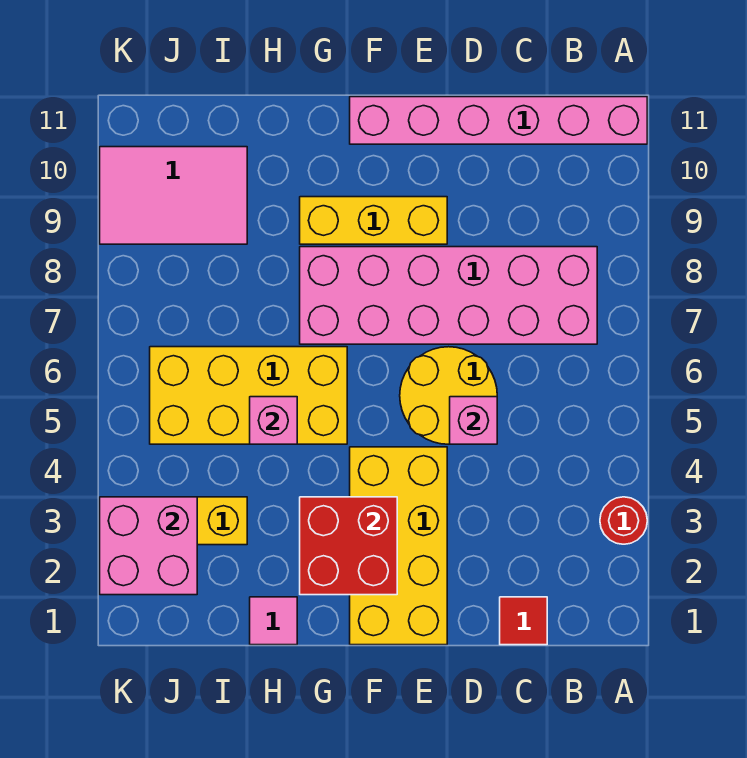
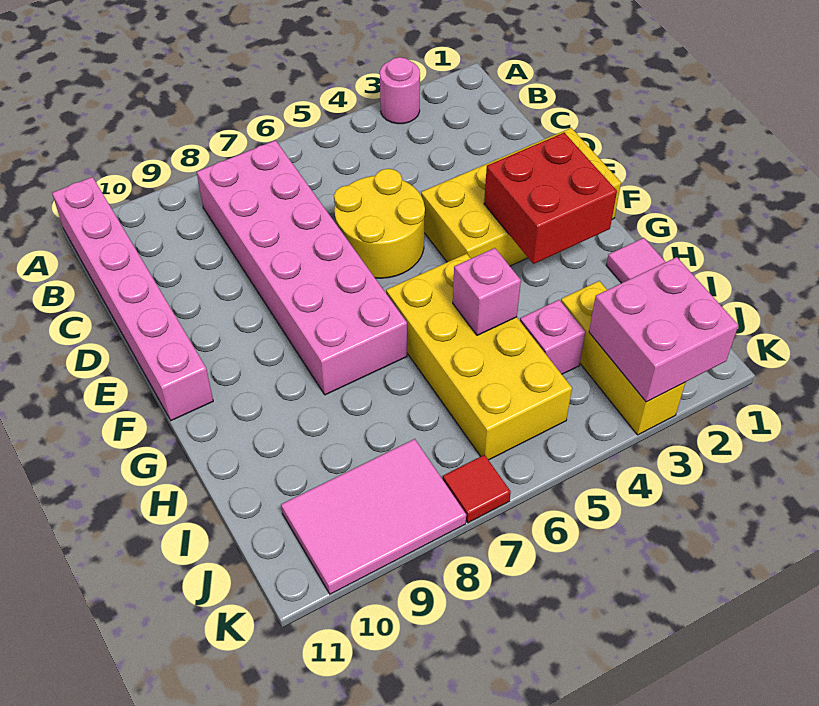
red 1x1 round brick [600,497,647,544] -> pink 1x1 round brick [380,57,420,124]
red 1x1 tile [500,597,547,645] -> red 1x1 tile moved to [443,455,511,523]
pink 1x1 brick [450,397,497,444] -> pink 1x1 brick moved to [520,300,585,374]
yellow 1x3 brick [300,197,447,244] -> none
pink 2x3 tile [100,147,247,244] -> pink 2x3 tile turned to [281,439,466,594]

